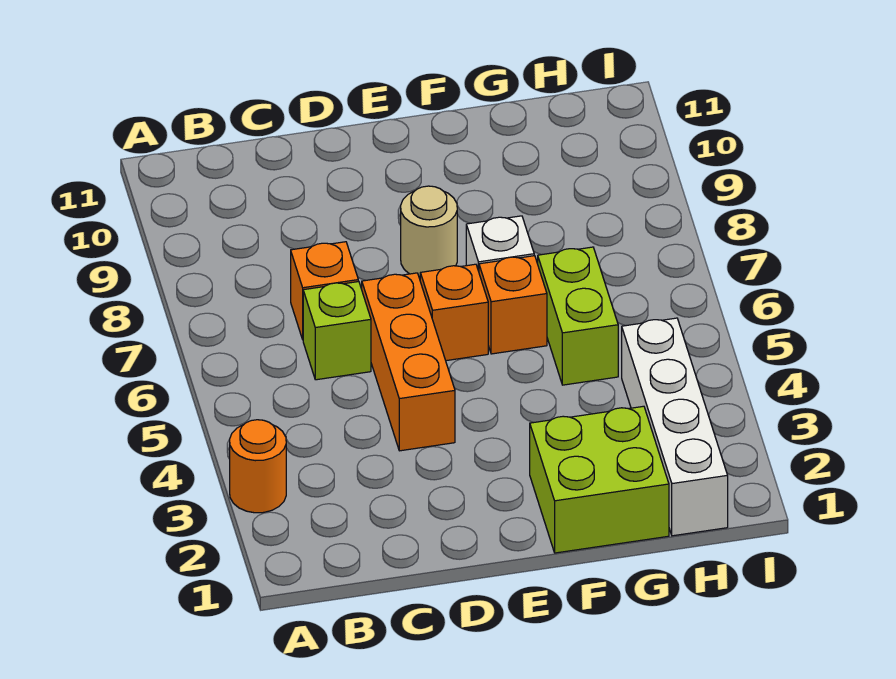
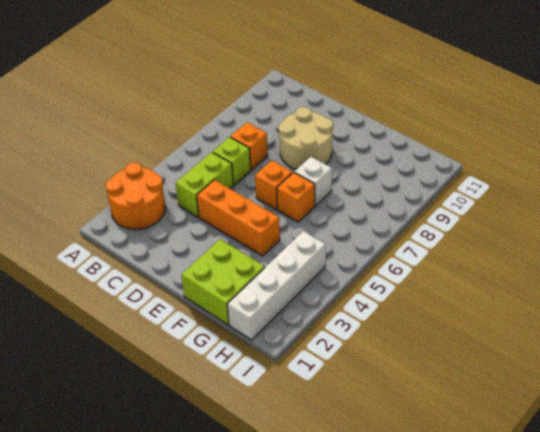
orange 1x1 round brick [230,420,286,513] -> orange 2x2 round brick [106,162,165,230]
orange 1x3 brick [362,273,455,451] -> orange 1x3 brick turned to [197,180,280,256]
tan 1x1 round brick [401,186,457,278] -> tan 2x2 round brick [279,107,333,169]
lime 1x2 brick [538,247,618,385] -> lime 1x2 brick moved to [176,152,233,217]

